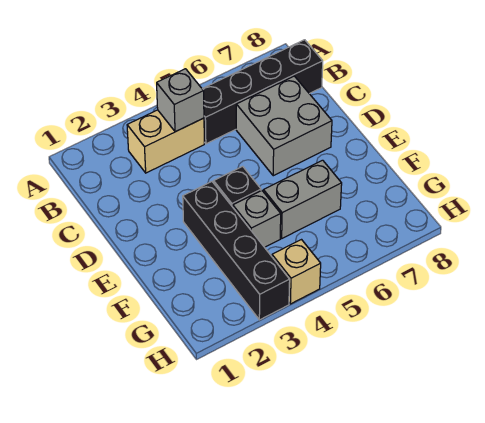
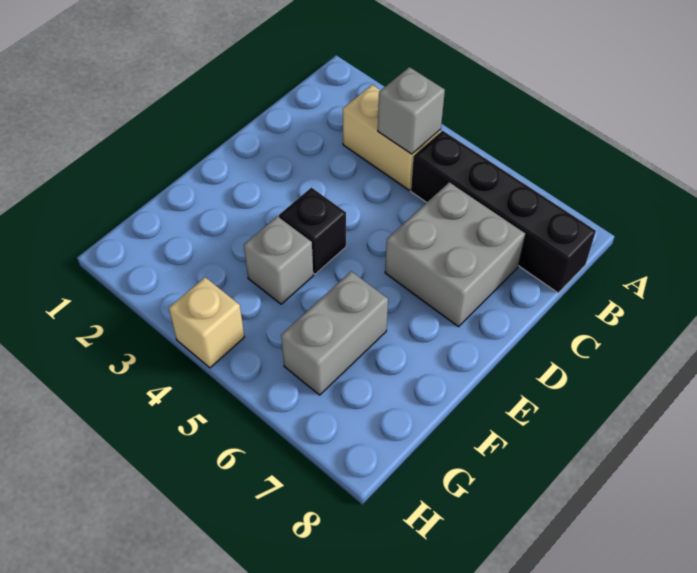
black 1x4 brick [183,182,290,320] -> none
grey 1x2 brick [264,160,342,238] -> grey 1x2 brick turned to [281,271,388,395]

